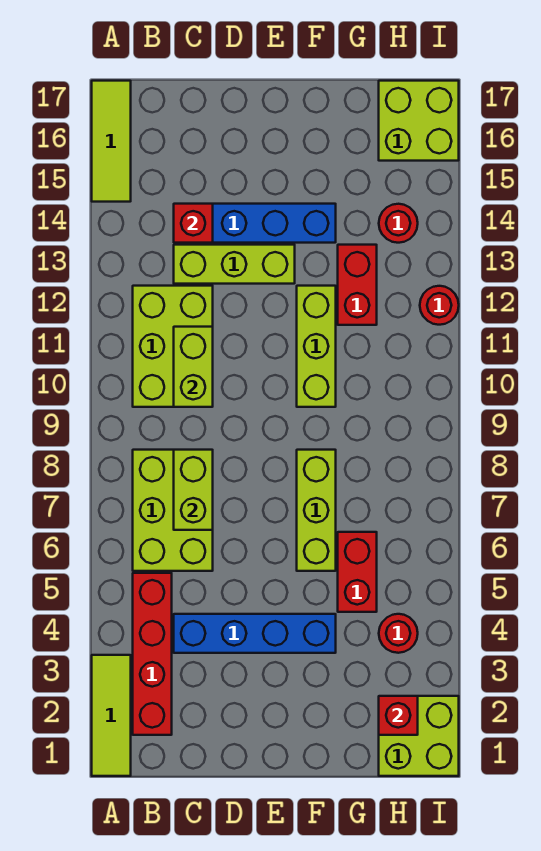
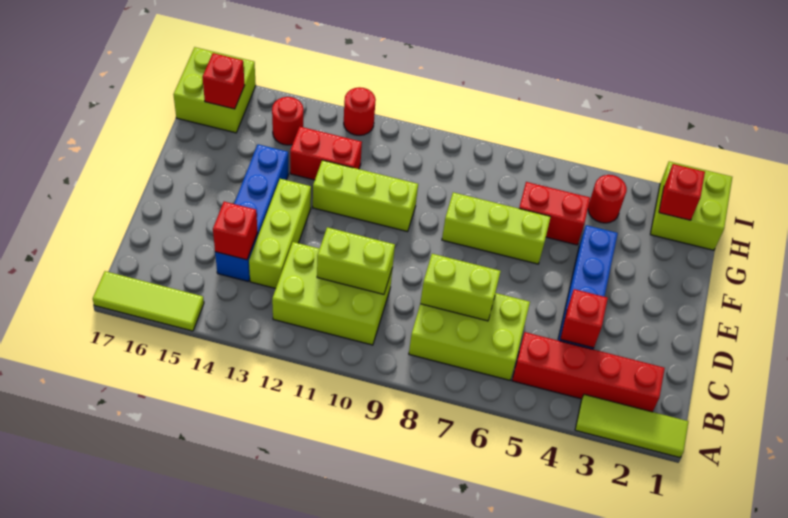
none -> red 1x1 brick [560,289,608,348]
none -> red 1x1 brick [202,53,245,109]

